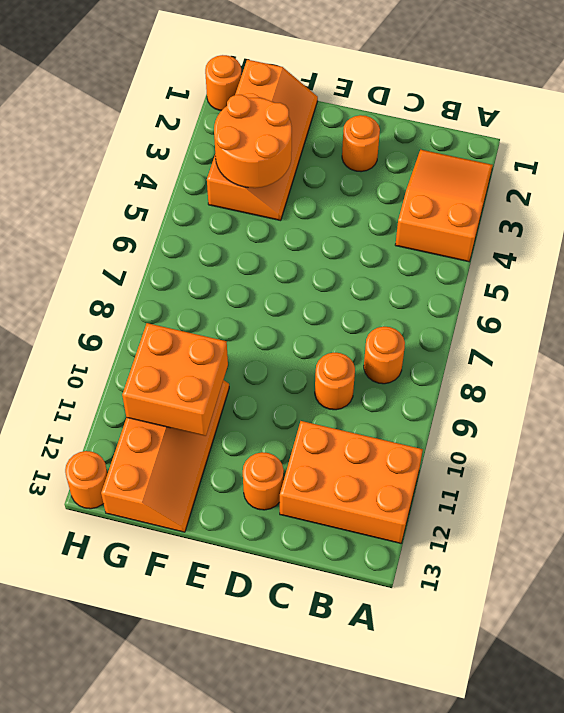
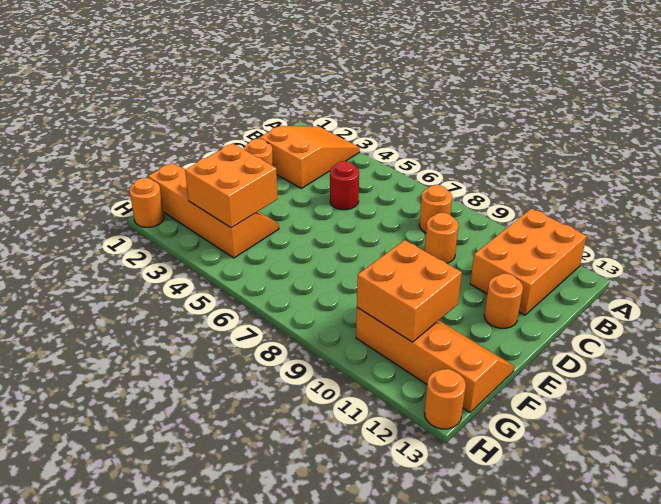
orange 2x3 slope [395,150,493,262] -> orange 2x3 slope turned to [260,126,360,188]
none -> red 1x1 round brick [330,161,359,210]
orange 2x2 round brick [214,95,292,188] -> orange 2x2 brick [185,143,278,228]

